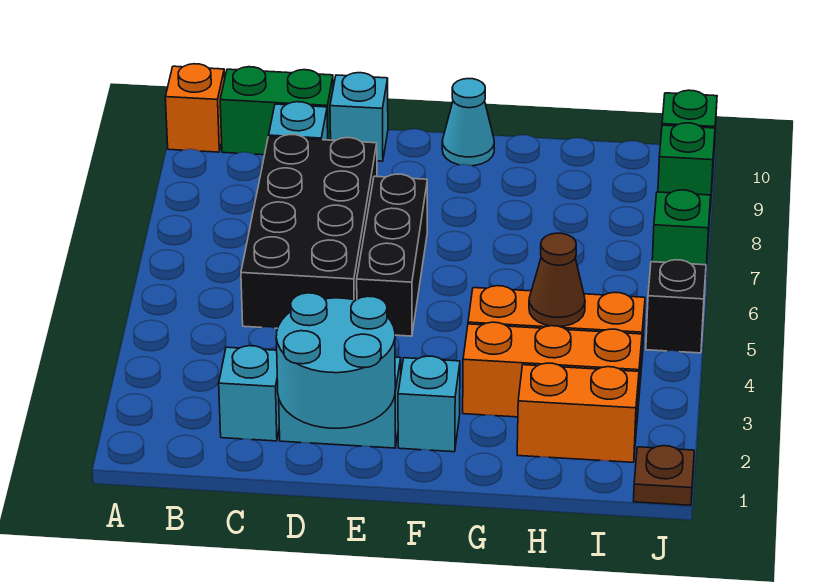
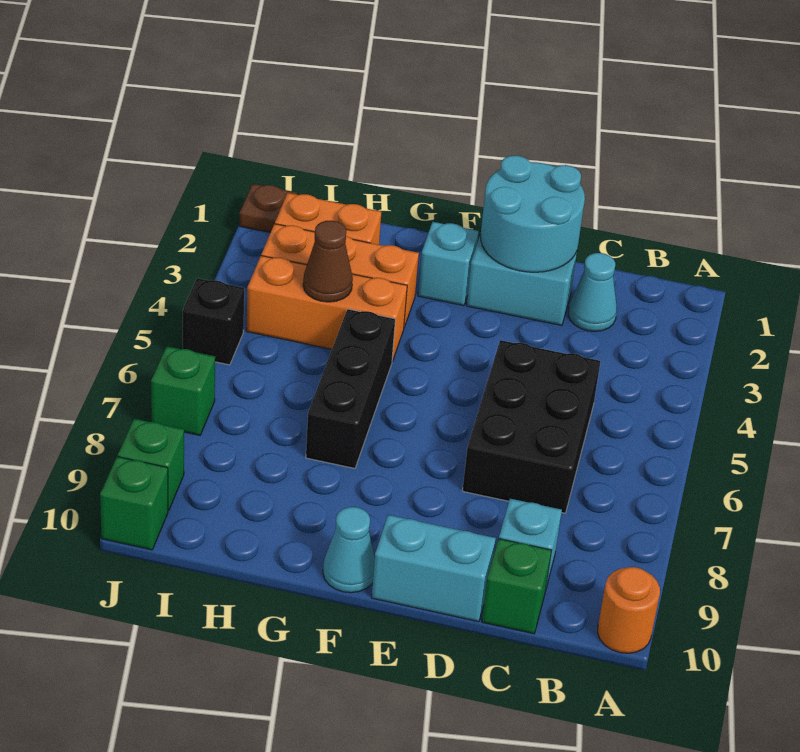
orange 1x1 brick [165,64,225,152] -> orange 1x1 round brick [598,567,660,653]
green 1x2 brick [220,67,333,155] -> green 1x1 brick [482,539,552,634]
cyan 1x1 brick [219,346,279,441] -> cyan 1x1 cone [569,253,617,332]
black 2x4 brick [241,135,377,328] -> black 2x3 brick [462,340,600,513]
cyan 1x1 brick [330,73,388,161] -> cyan 1x2 brick [372,515,496,622]
black 1x3 brick [357,174,427,336] -> black 1x3 brick moved to [306,309,395,468]

